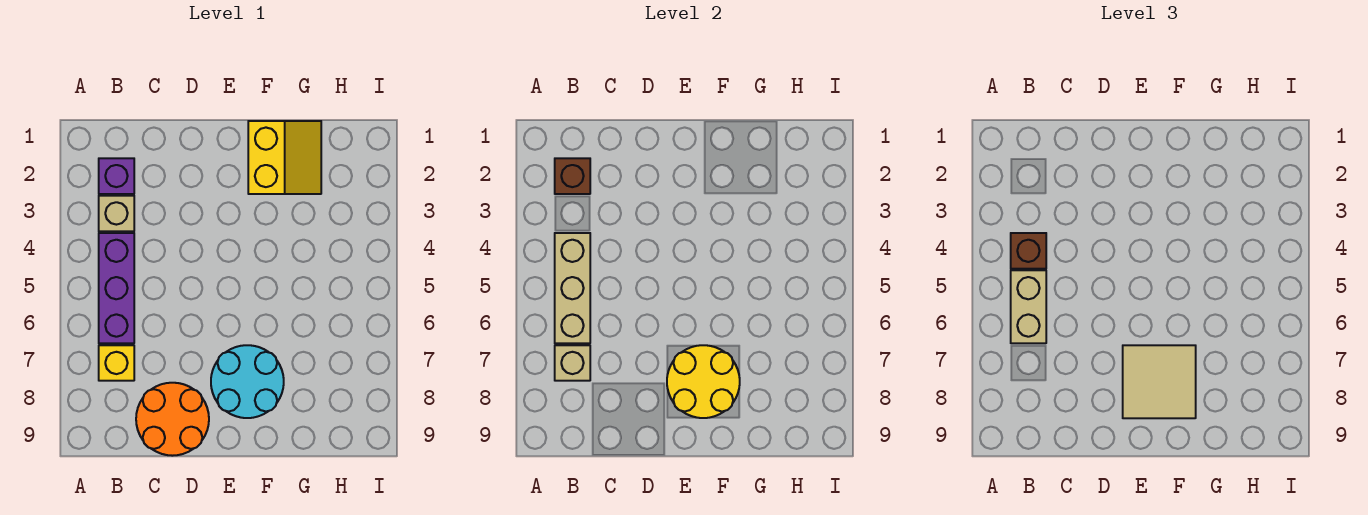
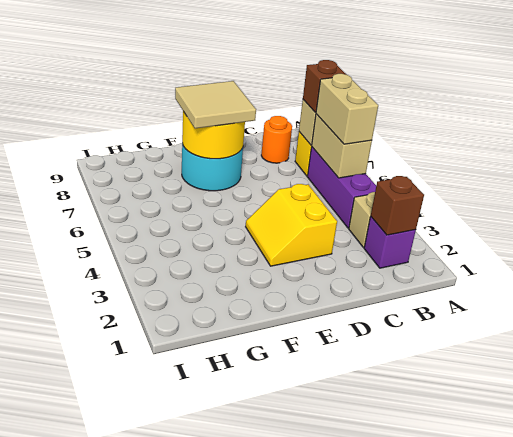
tan 1x3 brick [555,233,590,343] -> tan 1x2 brick [311,114,372,178]
brown 1x1 brick [1011,233,1046,269] -> brown 1x1 brick moved to [303,60,347,113]
orange 2x2 round brick [136,383,209,456] -> orange 1x1 round brick [261,116,292,163]
yellow 2x2 slope [248,121,321,194] -> yellow 2x2 slope moved to [246,184,337,266]

